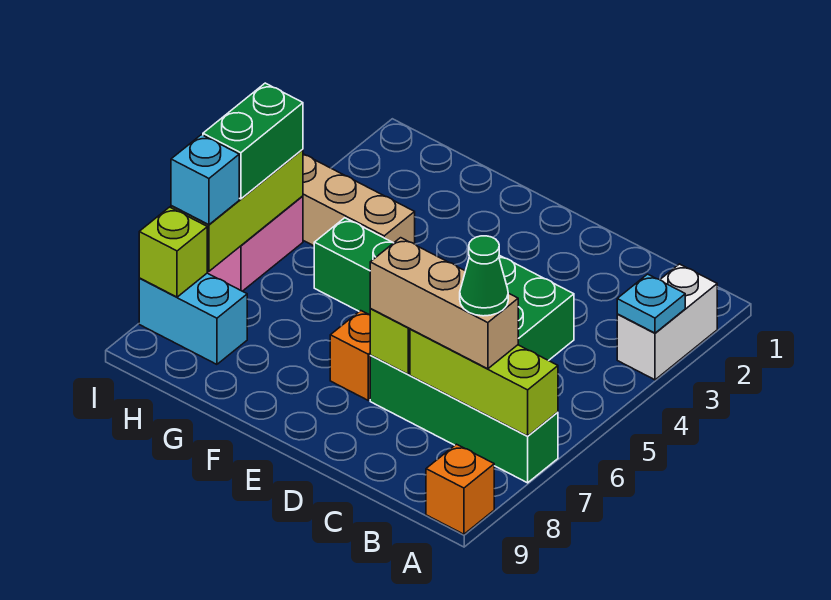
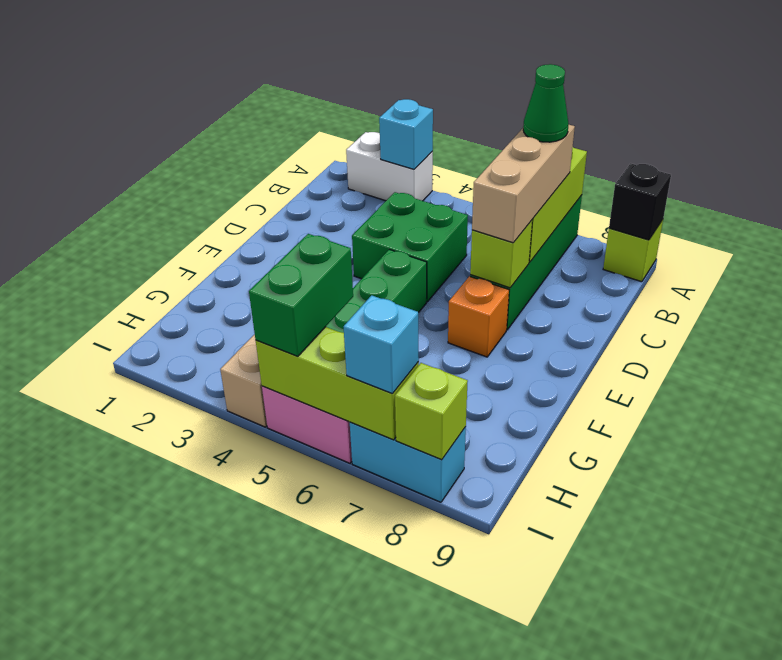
cyan 1x1 plate [617,274,685,333] -> cyan 1x1 brick [379,99,433,170]
orange 1x1 brick [426,444,494,534] -> lime 1x1 brick [603,220,663,282]
none -> black 1x1 brick [609,163,671,240]
cyan 1x2 brick [139,273,247,364] -> cyan 1x2 brick turned to [350,422,466,502]
green 1x2 brick [203,83,303,199] -> green 1x2 brick turned to [249,234,353,356]

